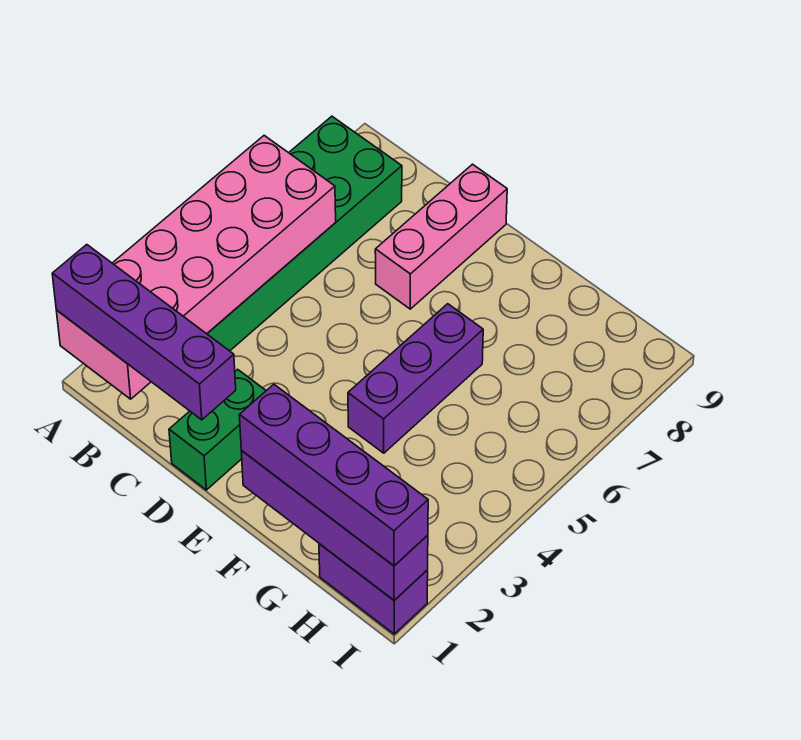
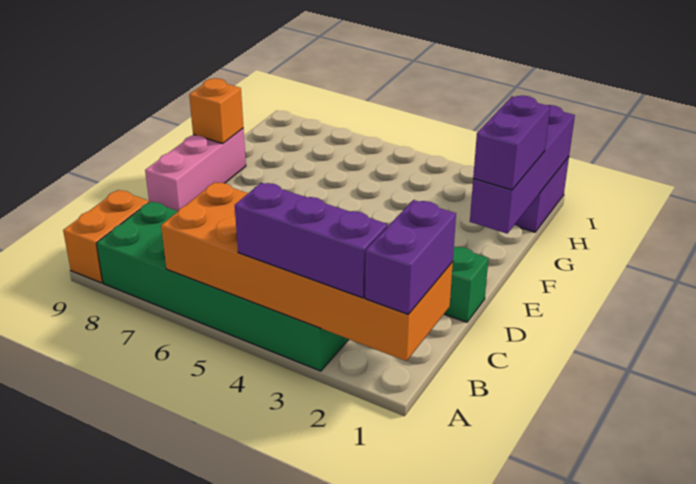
pink 2x6 brick [56,136,336,399] -> orange 2x6 brick [161,182,453,361]
purple 1x4 brick [52,245,236,420] -> purple 1x2 brick [365,200,456,314]
none -> orange 1x2 brick [63,190,149,283]
pink 1x3 brick [375,164,507,309] -> pink 1x3 brick turned to [145,128,246,211]
purple 1x4 brick [239,384,428,566] -> purple 1x2 brick [473,96,550,190]
purple 1x3 brick [348,304,483,453] -> purple 1x3 brick moved to [235,183,387,298]
none -> orange 1x1 brick [189,78,243,144]

